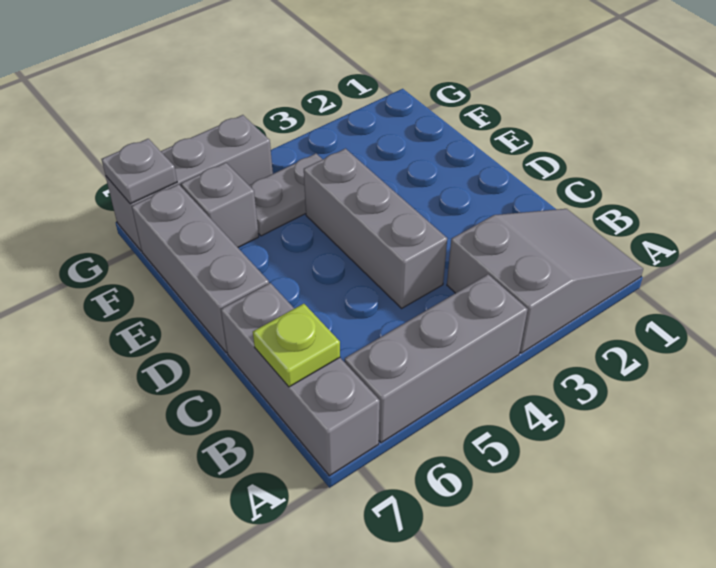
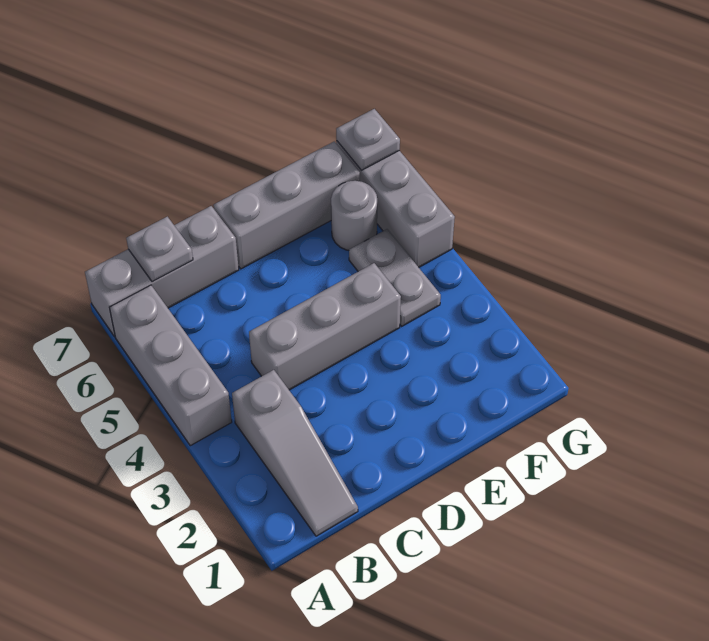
grey 2x3 slope [447,209,643,353] -> grey 1x3 slope [232,370,358,536]
lime 1x1 plate [253,304,340,387] -> grey 1x1 plate [126,217,193,282]
grey 1x1 brick [181,163,259,247] -> grey 1x1 round brick [331,181,377,250]

